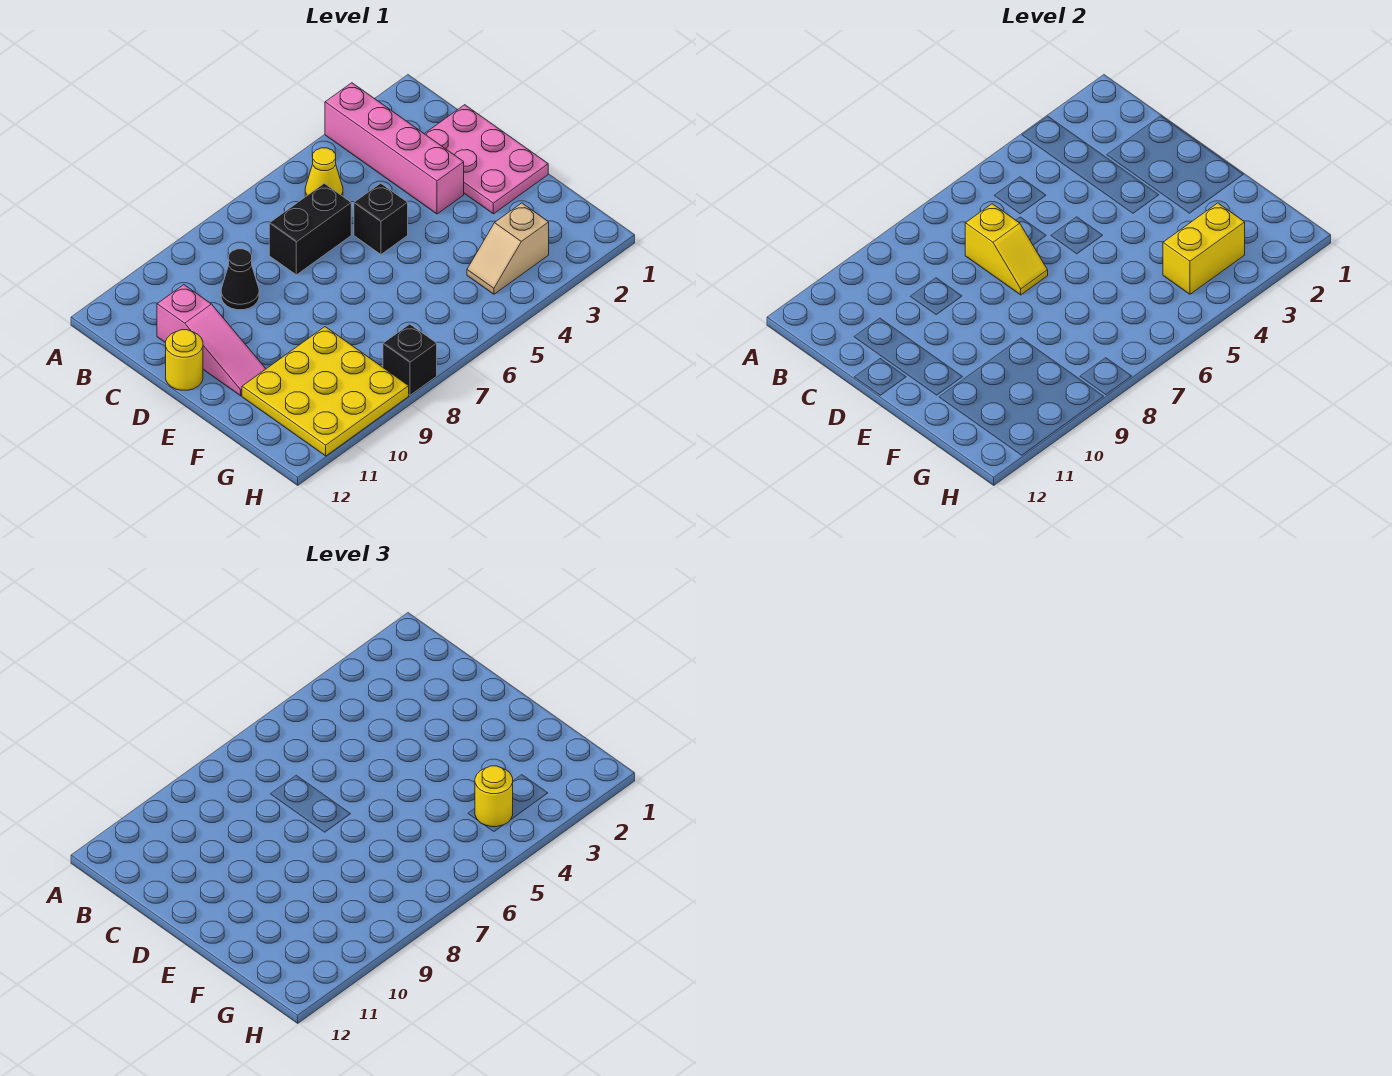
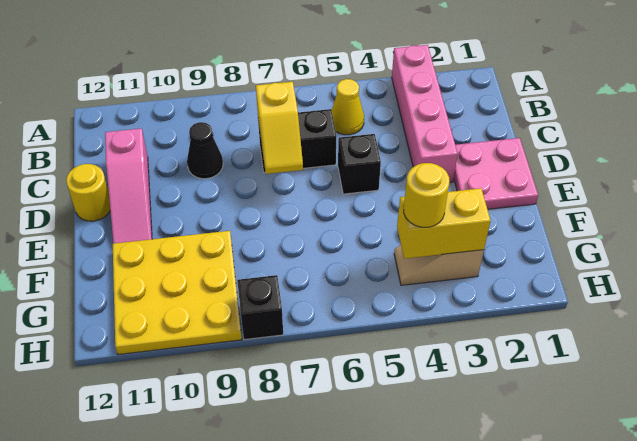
pink 2x3 plate [425,105,548,214] -> pink 2x2 plate [454,138,538,209]

